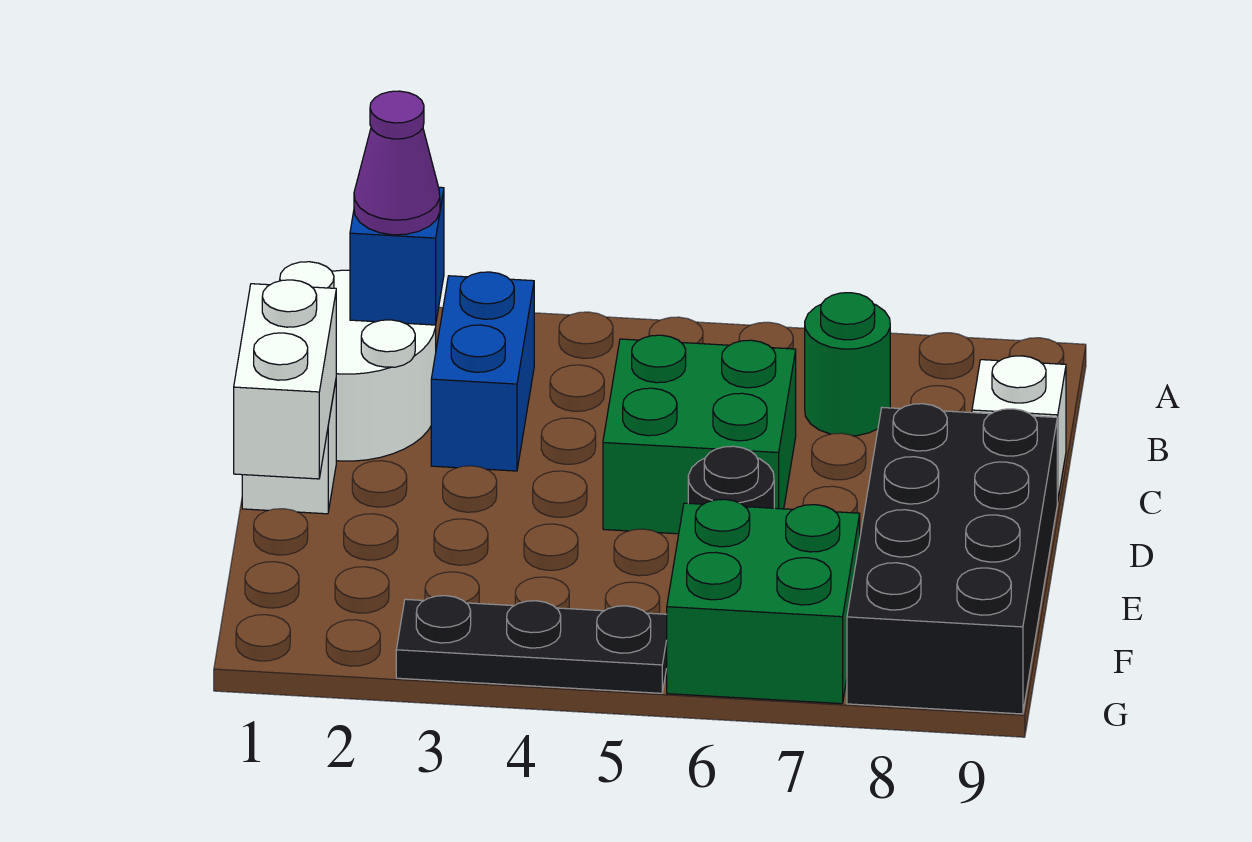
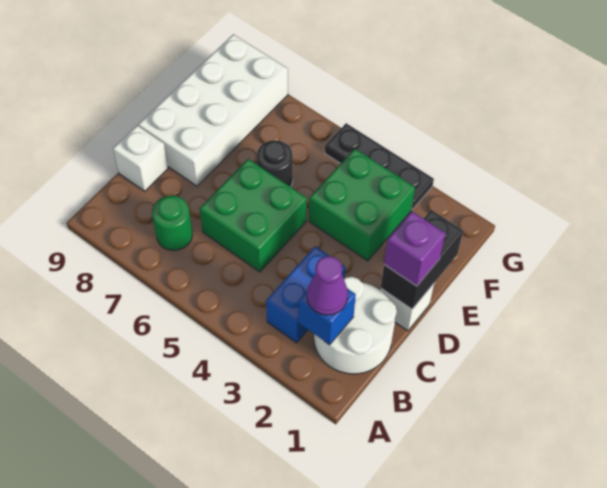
white 1x2 brick [234,280,336,479] -> black 1x2 brick [381,210,463,309]
none -> purple 1x1 brick [384,211,445,286]
black 2x4 brick [847,404,1057,714] -> white 2x4 brick [139,34,288,186]
green 2x2 brick [667,499,860,704] -> green 2x2 brick moved to [309,149,415,261]

